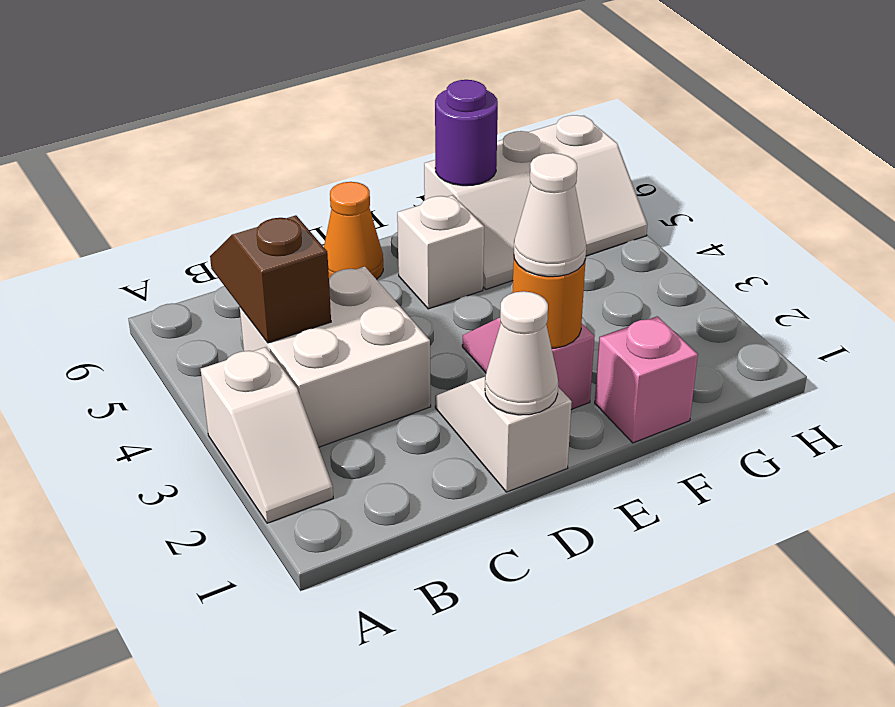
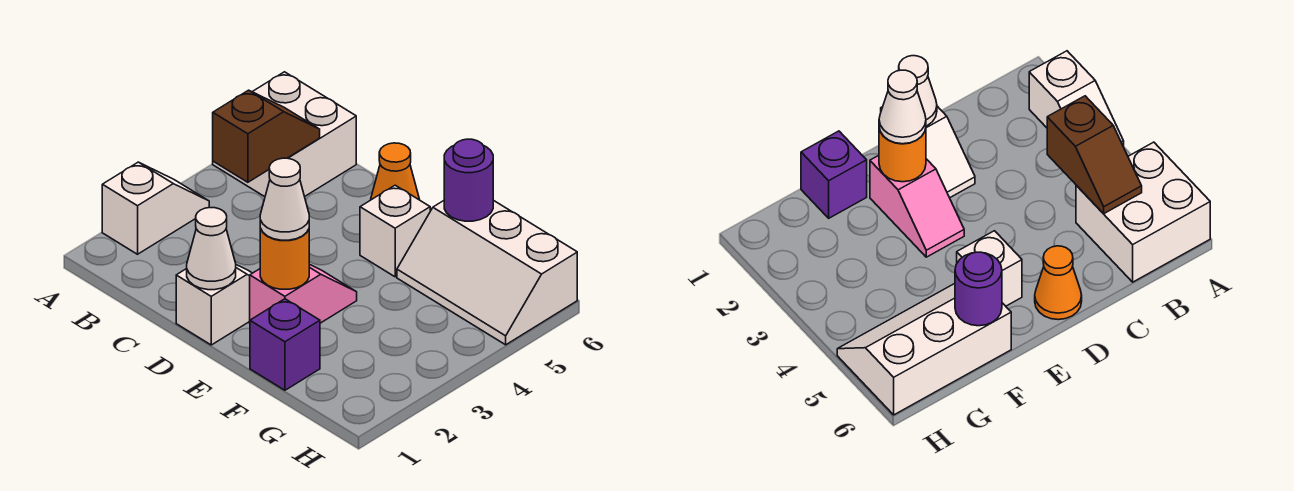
white 1x2 slope [201,347,333,523] -> white 1x2 slope turned to [102,162,209,254]
white 2x2 brick [240,267,431,447] -> white 2x2 brick moved to [213,72,356,197]
pink 1x1 brick [595,316,698,443] -> purple 1x1 brick [250,299,320,390]

